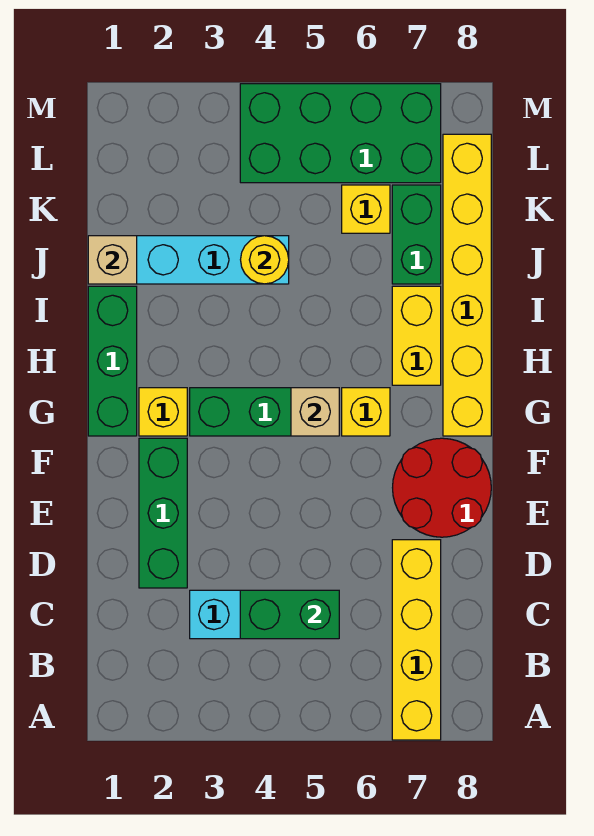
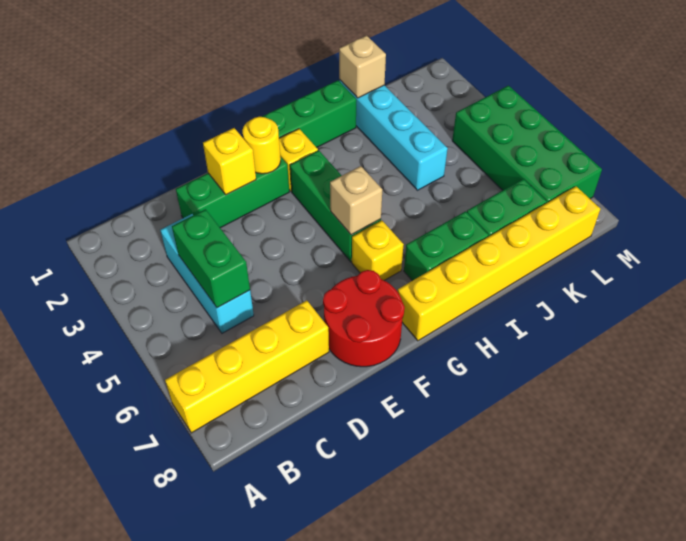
yellow 1x2 brick [392,286,441,385] -> green 1x2 brick [404,211,488,281]
yellow 1x1 round brick [241,236,289,284] -> yellow 1x1 round brick moved to [242,117,281,174]
yellow 1x1 brick [342,185,390,233] -> yellow 1x1 brick moved to [203,128,256,195]

